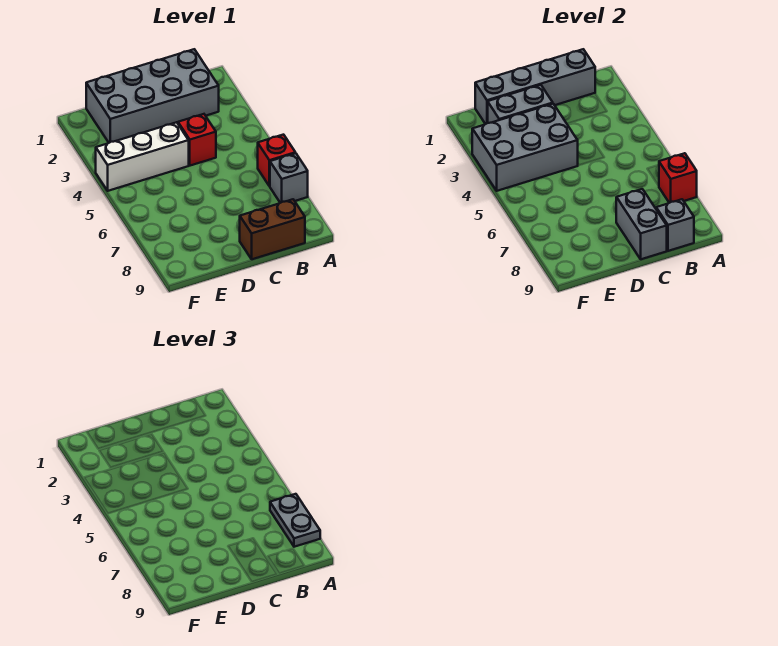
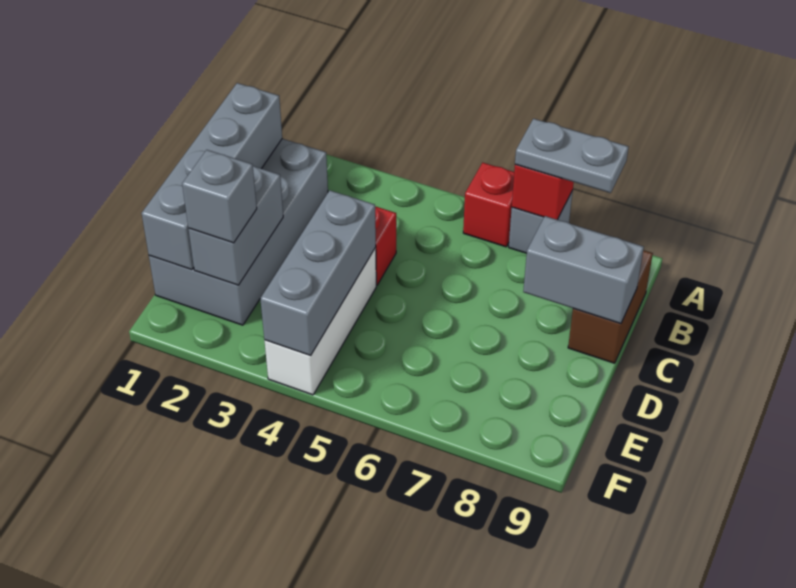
grey 1x1 brick [656,199,694,251] -> grey 1x1 brick moved to [182,150,257,243]
grey 2x3 brick [472,104,578,191] -> grey 1x3 brick [260,190,376,355]

